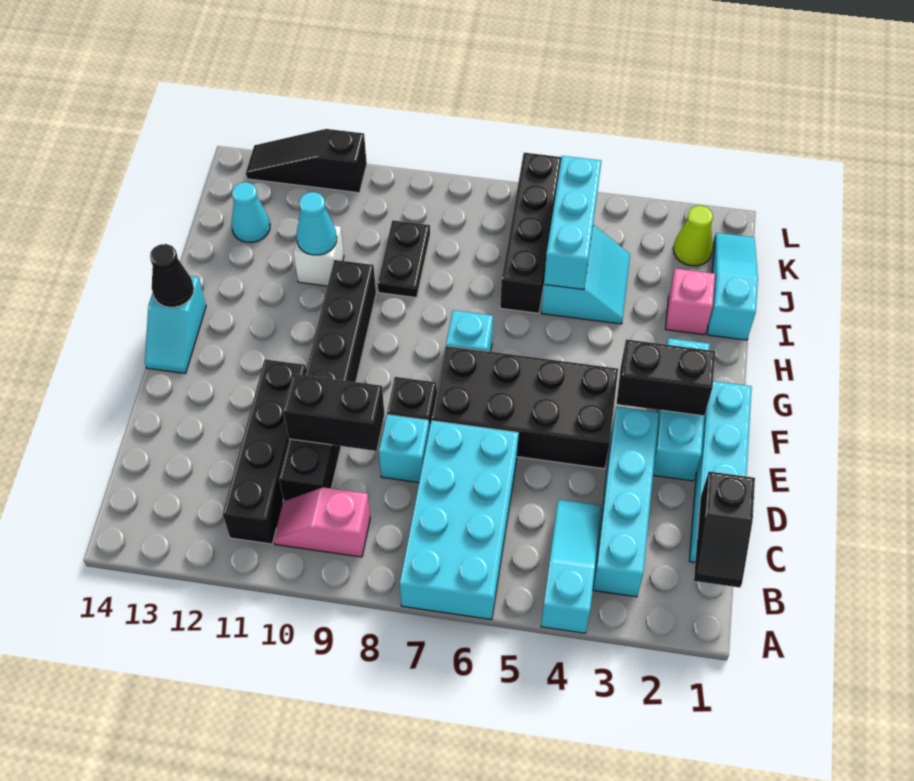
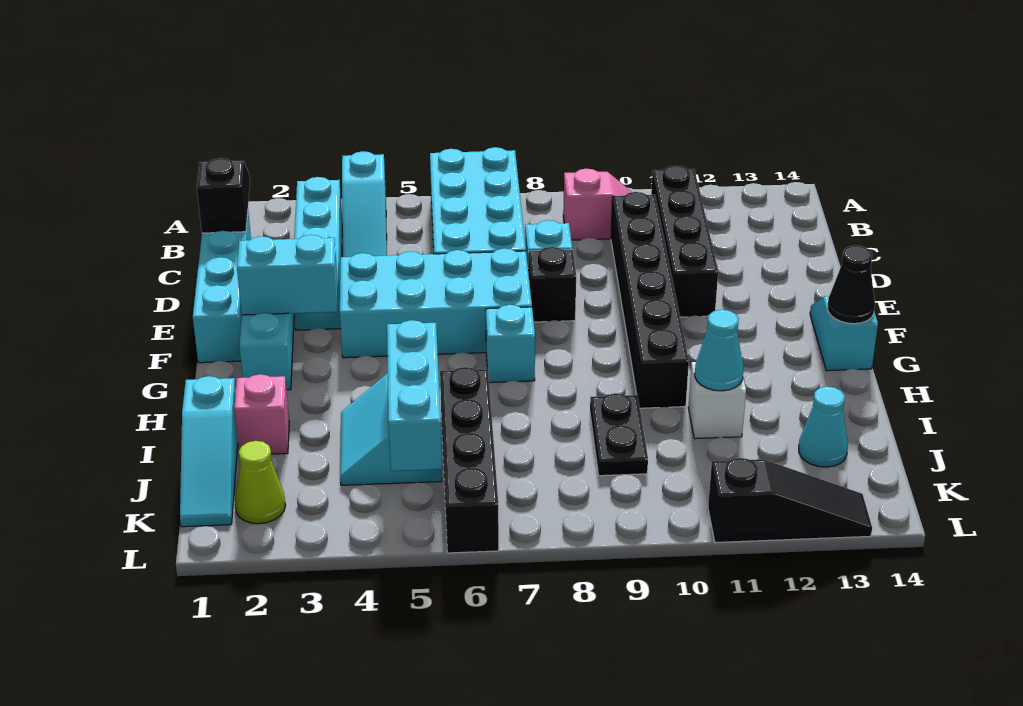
black 1x2 brick [283,374,384,451] -> none
black 2x4 brick [432,346,618,469] -> cyan 2x4 brick [340,248,532,358]
black 1x2 brick [616,339,715,416] -> cyan 1x2 brick [237,235,338,315]

